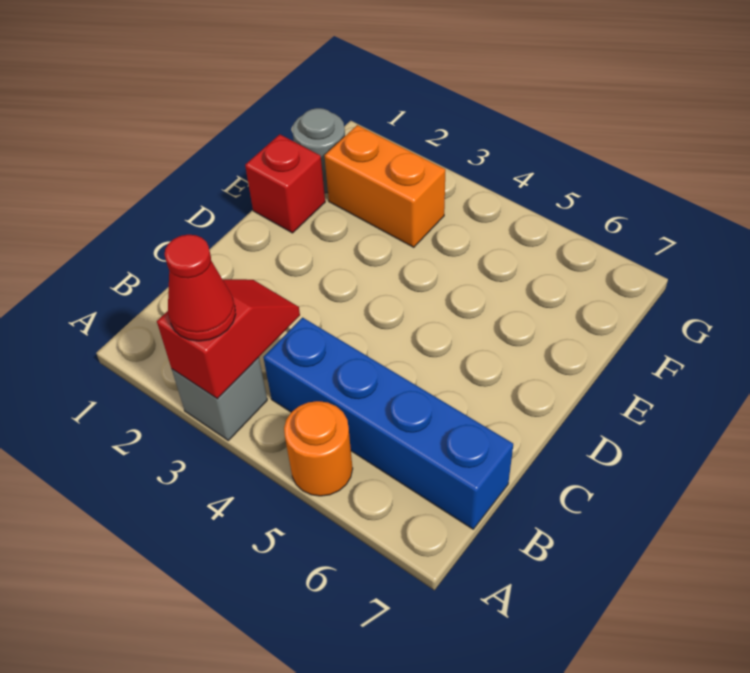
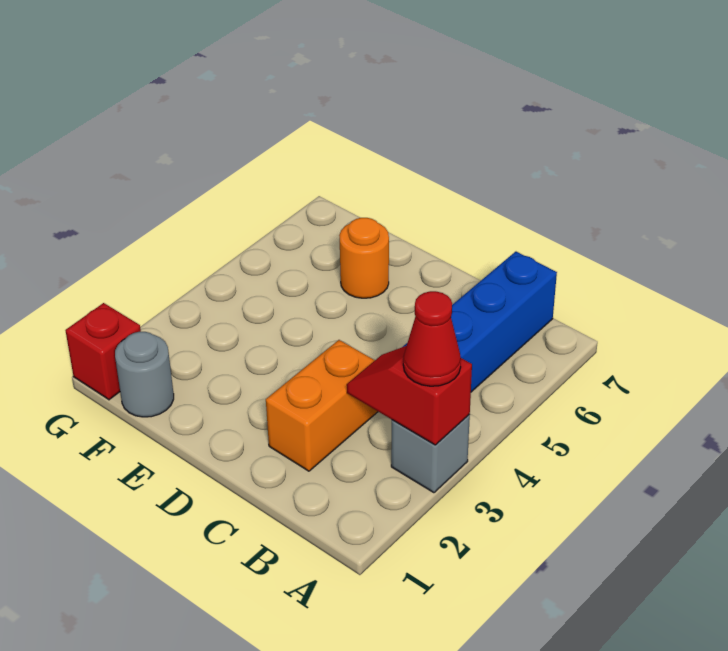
orange 1x1 round brick [284,401,353,496] -> orange 1x1 round brick moved to [339,218,389,298]
red 1x1 brick [245,134,325,233] -> red 1x1 brick moved to [65,303,141,400]
orange 1x2 brick [325,125,445,247] -> orange 1x2 brick moved to [266,340,378,471]

